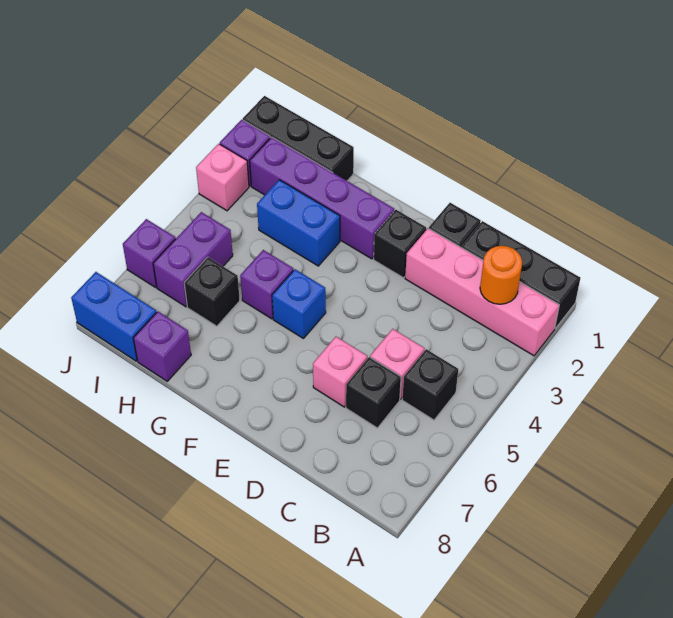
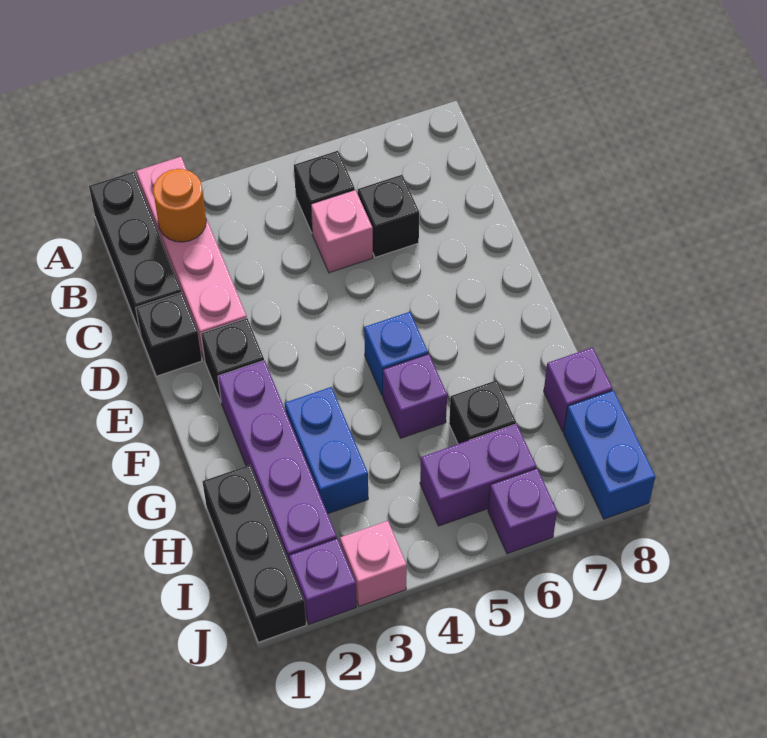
pink 1x1 brick [313,337,367,407] -> none

